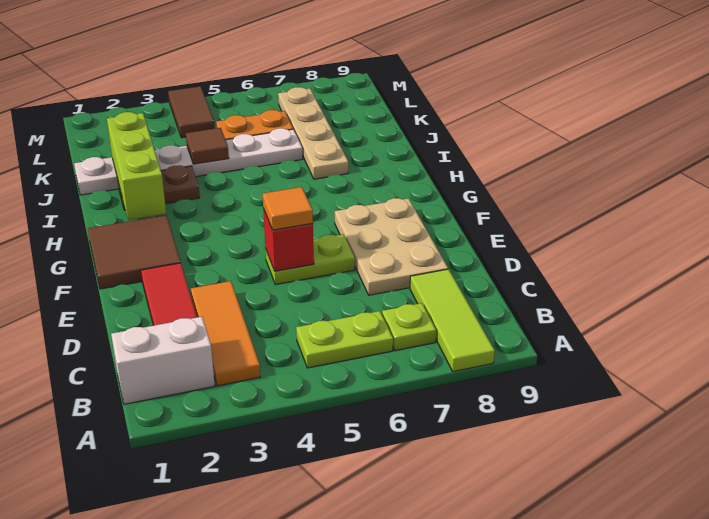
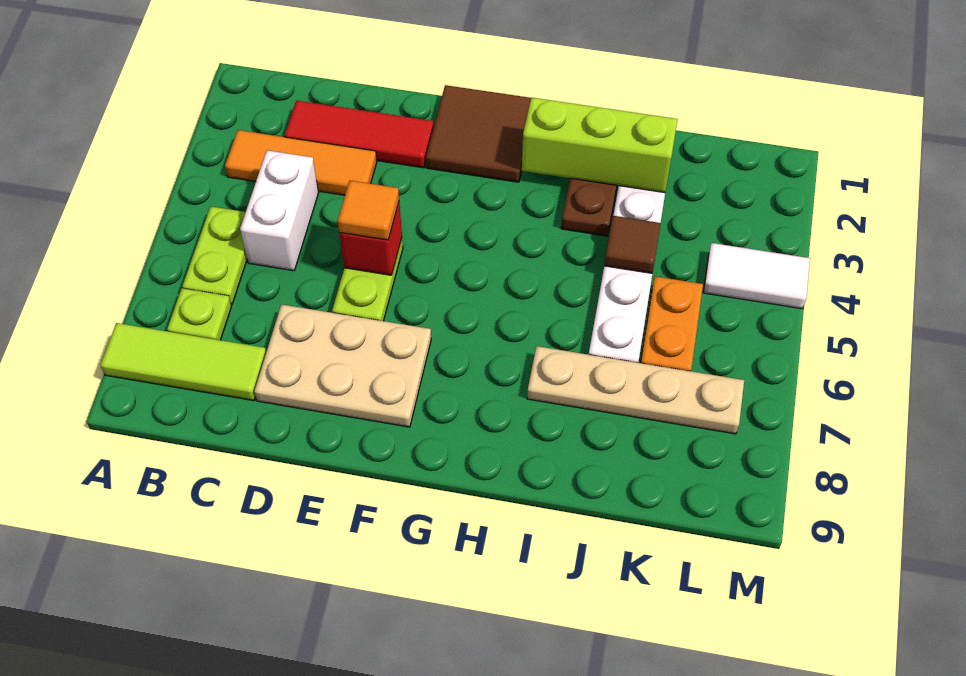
white 1x2 brick [111,317,215,404] -> white 1x2 brick moved to [240,150,318,271]
brown 1x2 tile [168,86,215,138] -> white 1x2 tile [703,243,810,309]

